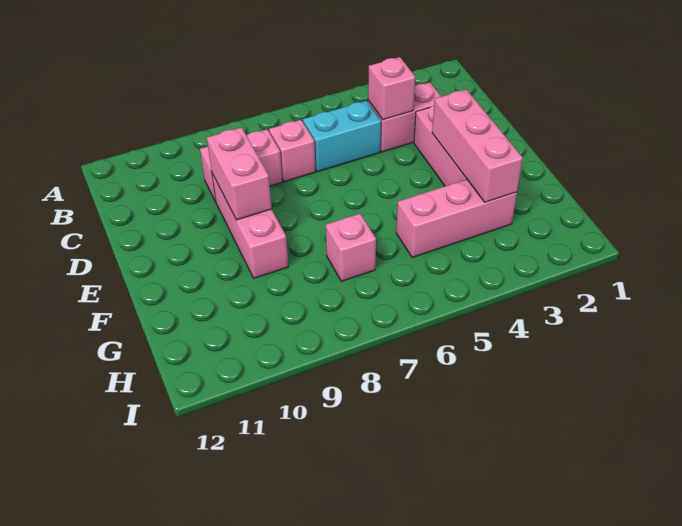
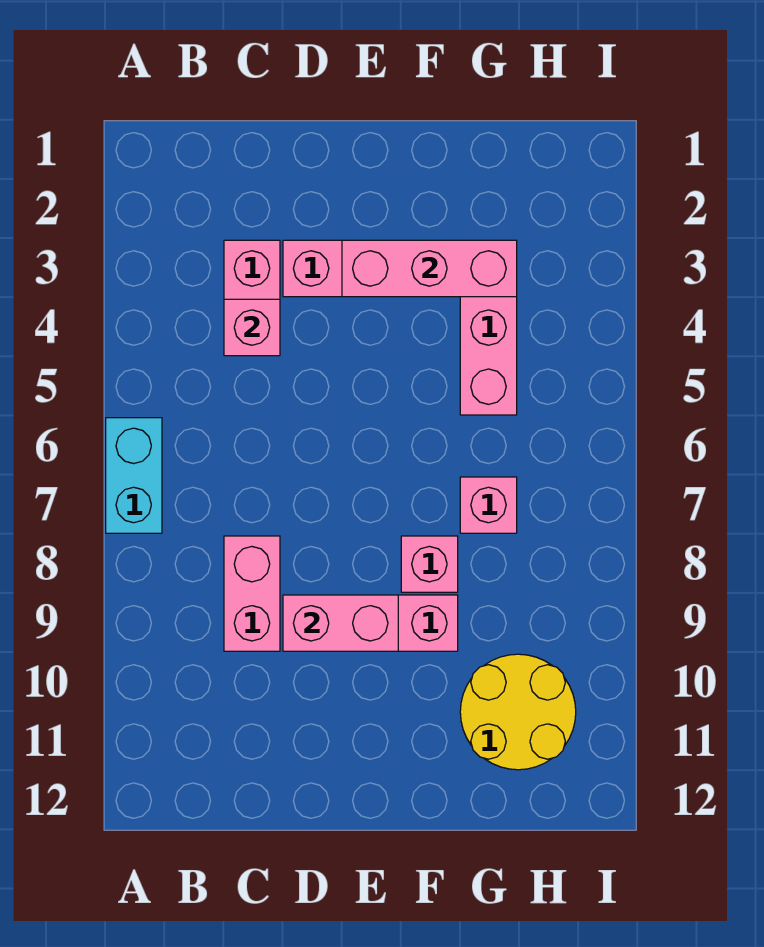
cyan 1x2 brick [303,101,381,172] -> cyan 1x2 brick moved to [106,418,162,533]
pink 1x1 brick [269,120,316,182] -> pink 1x1 brick moved to [401,536,458,592]
none -> yellow 2x2 round brick [460,654,576,770]

